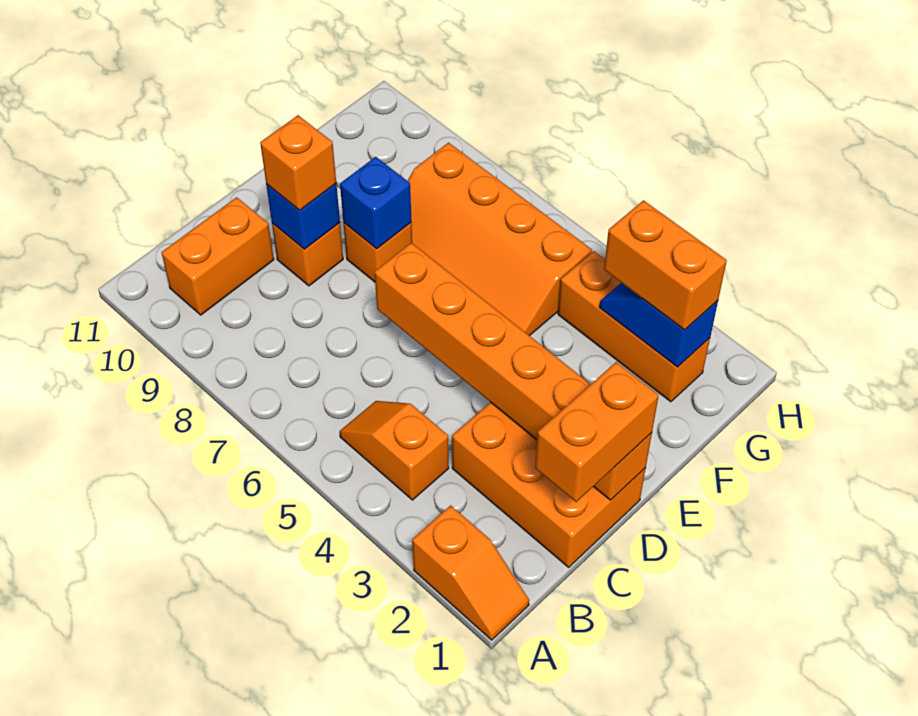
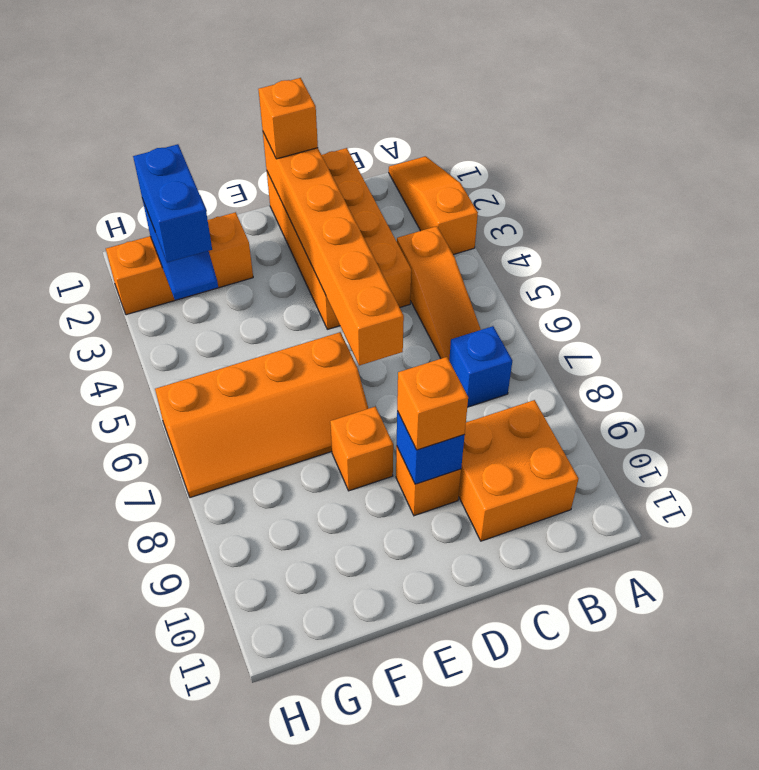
orange 1x2 slope [412,505,529,640] -> orange 1x3 slope [389,156,478,255]
orange 1x2 slope [340,401,449,500] -> orange 1x3 slope [397,226,481,359]
orange 1x2 brick [162,197,274,315] -> orange 2x2 brick [459,400,579,541]
orange 2x3 brick [452,402,646,567] -> orange 2x4 brick [267,148,411,329]
orange 1x2 brick [535,362,659,502] -> orange 1x1 brick [258,78,318,159]
blue 1x1 brick [340,157,411,249] -> blue 1x1 brick moved to [449,326,512,407]
orange 2x4 slope [408,143,592,336] -> orange 2x4 slope turned to [155,332,368,498]
orange 1x3 brick [558,251,710,402] -> orange 1x3 brick turned to [106,212,253,315]
orange 1x2 brick [604,200,727,330] -> blue 1x2 brick [133,144,212,262]

